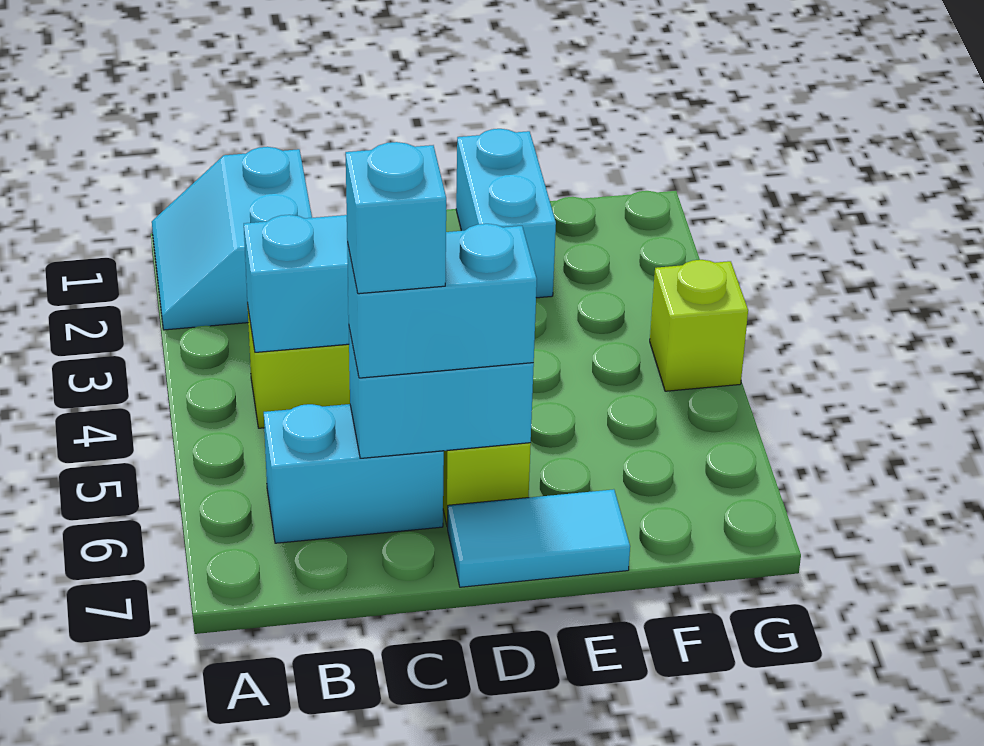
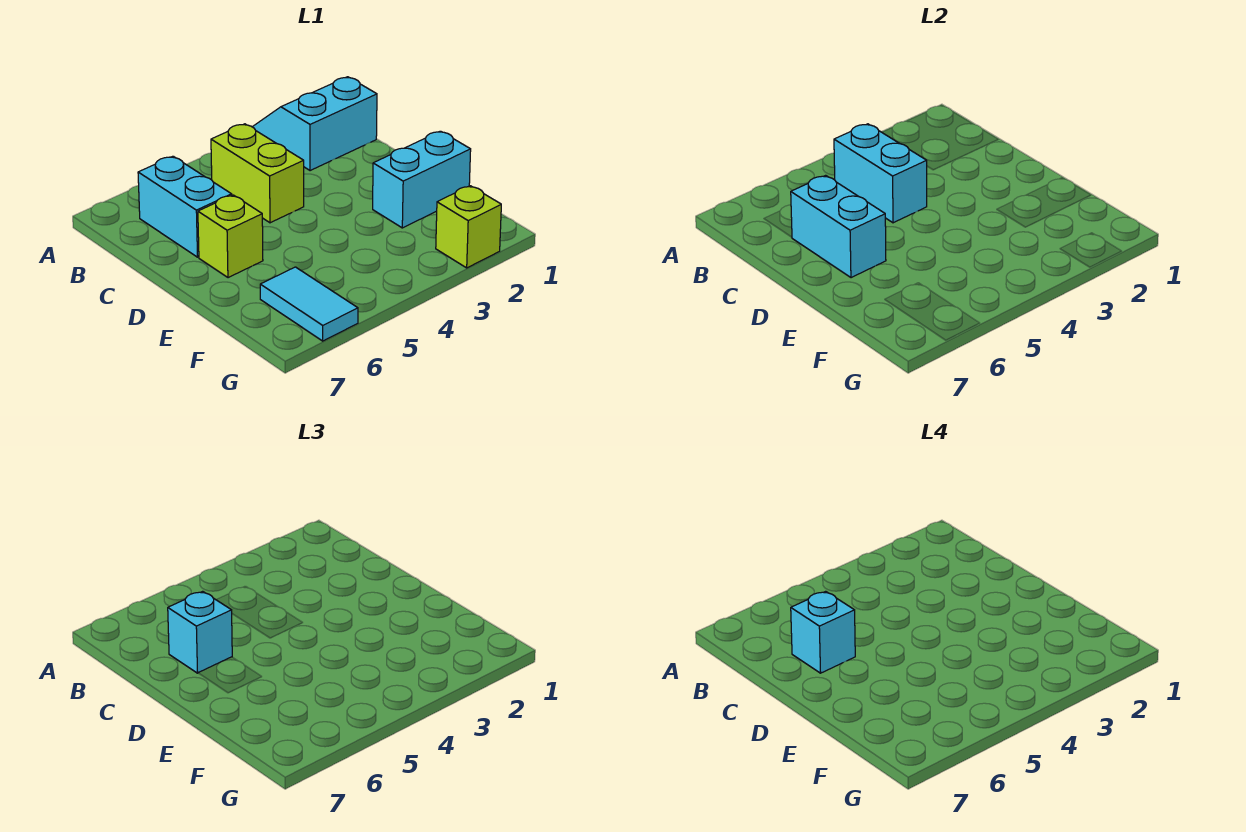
cyan 1x2 brick [347,224,537,378] -> cyan 1x1 brick [168,591,232,673]
cyan 1x2 tile [448,489,630,587] -> cyan 1x2 tile moved to [260,267,358,341]
lime 1x1 brick [650,260,748,391] -> lime 1x1 brick moved to [436,186,501,268]

